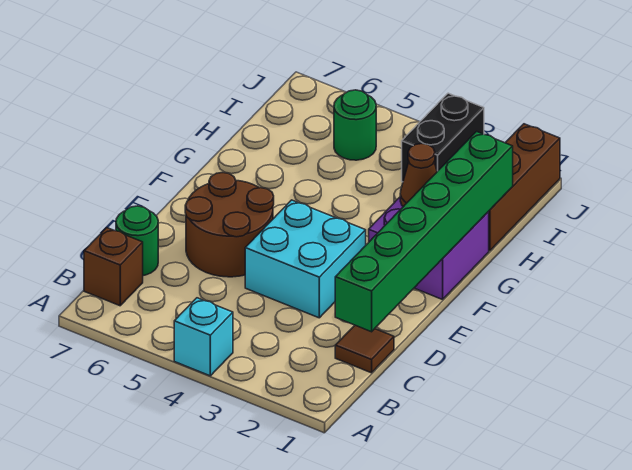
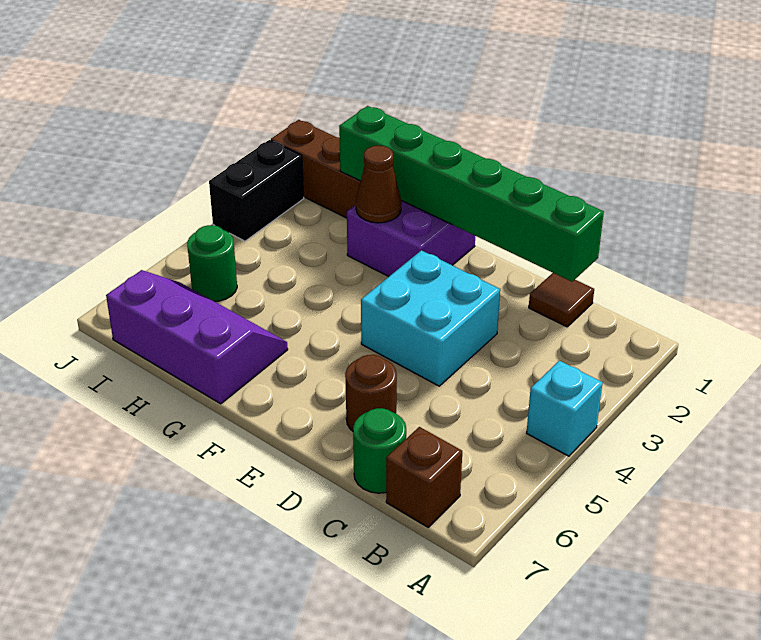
brown 2x2 round brick [185,173,274,277] -> brown 1x1 round brick [345,355,397,431]
none -> purple 2x3 slope [106,270,288,404]
black 1x2 brick [402,93,484,182] -> black 1x2 brick turned to [209,140,304,241]

